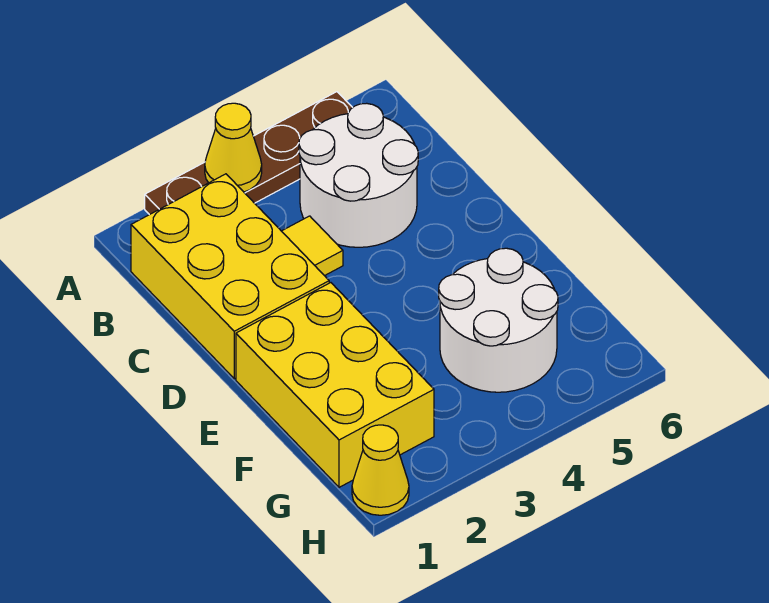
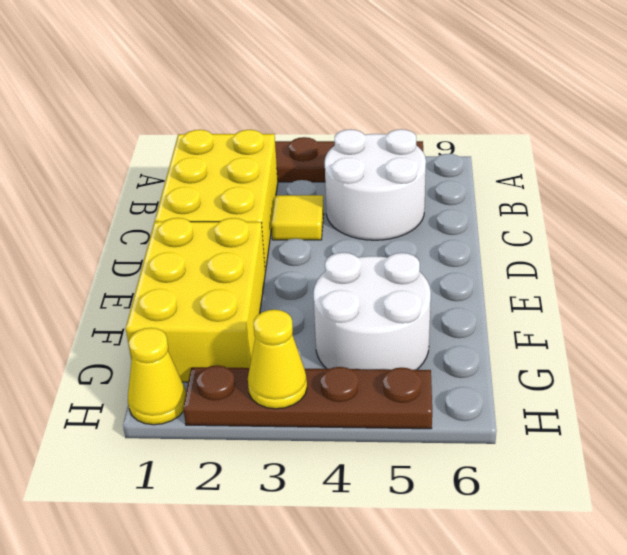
yellow 1x1 cone [205,103,262,192] -> yellow 1x1 cone moved to [248,310,307,409]
none -> brown 1x4 plate [183,365,432,429]

